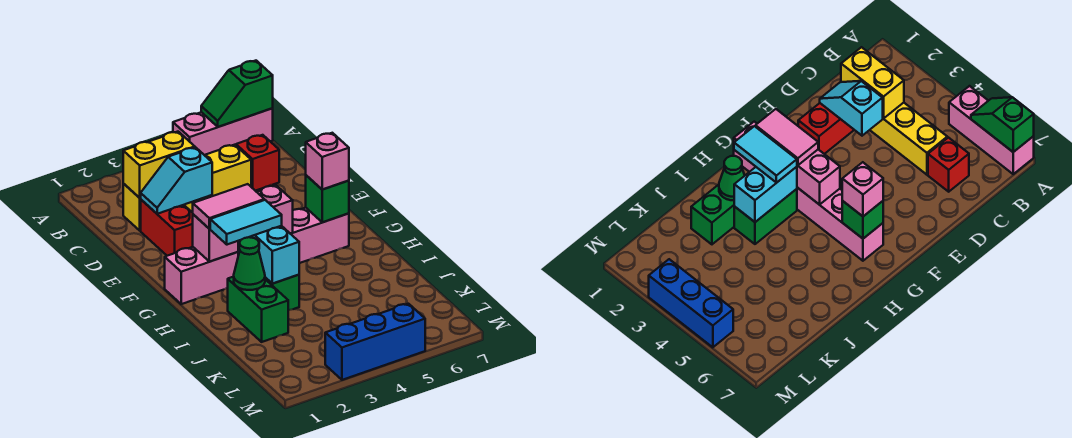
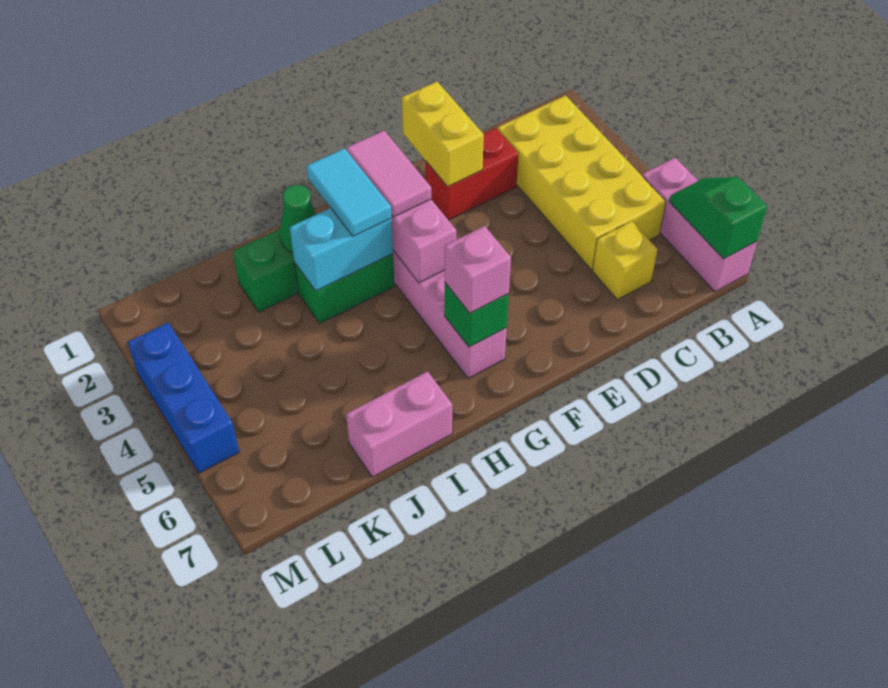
yellow 1x4 brick [123,145,251,231] -> yellow 2x4 brick [498,95,666,270]
yellow 1x2 brick [123,132,195,198] -> yellow 1x2 brick moved to [402,82,484,187]
red 1x1 brick [236,135,279,191] -> yellow 1x1 brick [593,221,657,300]
cyan 1x2 slope [141,147,212,214] -> none
none -> pink 1x2 brick [346,371,452,477]

